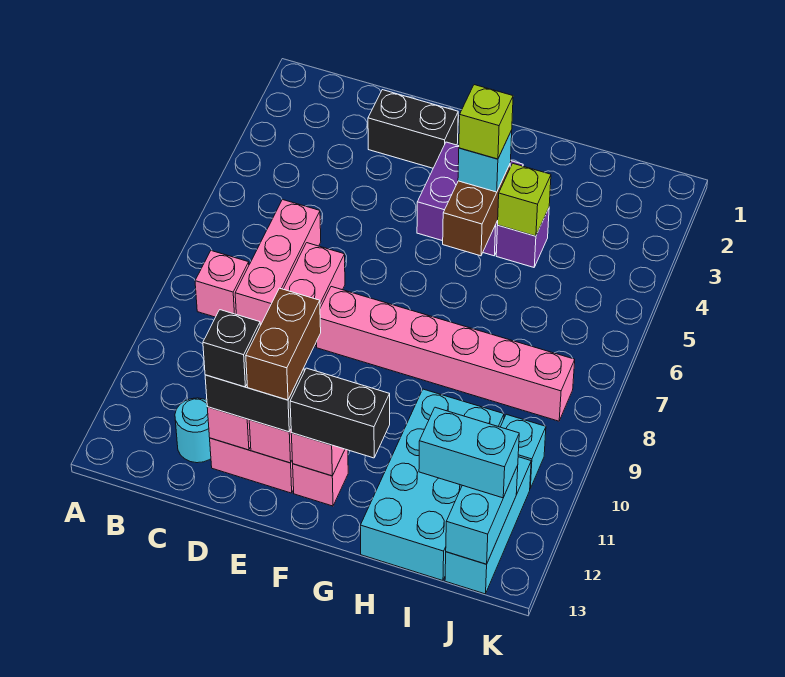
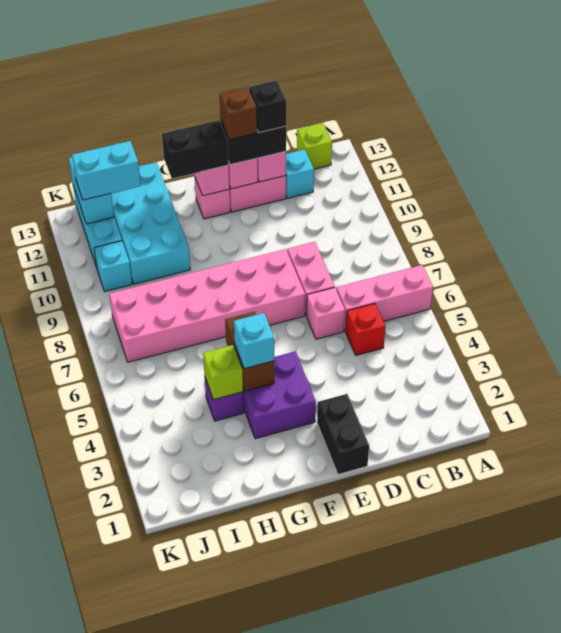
pink 1x1 brick [195,251,249,317] -> pink 1x1 brick moved to [306,288,345,339]
none -> red 1x1 brick [345,303,385,355]
pink 1x3 brick [235,200,321,325] -> pink 1x3 brick turned to [336,265,433,331]
cyan 1x1 round brick [175,398,211,463] -> cyan 1x1 brick [286,149,314,198]
black 1x2 brick [368,90,458,168] -> black 1x2 brick turned to [317,394,369,474]
pink 1x6 brick [317,287,575,421] -> pink 2x6 brick [109,249,305,362]
brown 1x2 brick [246,288,321,400] -> brown 1x1 brick [220,87,257,140]
lime 1x1 brick [459,85,513,159] -> lime 1x1 brick moved to [297,123,332,169]

